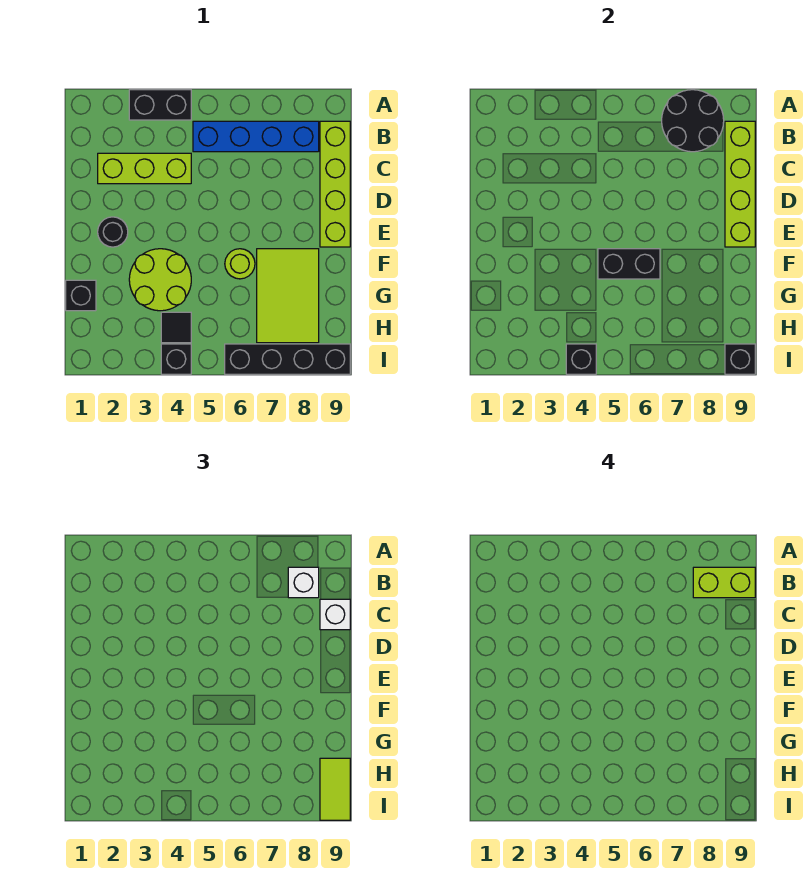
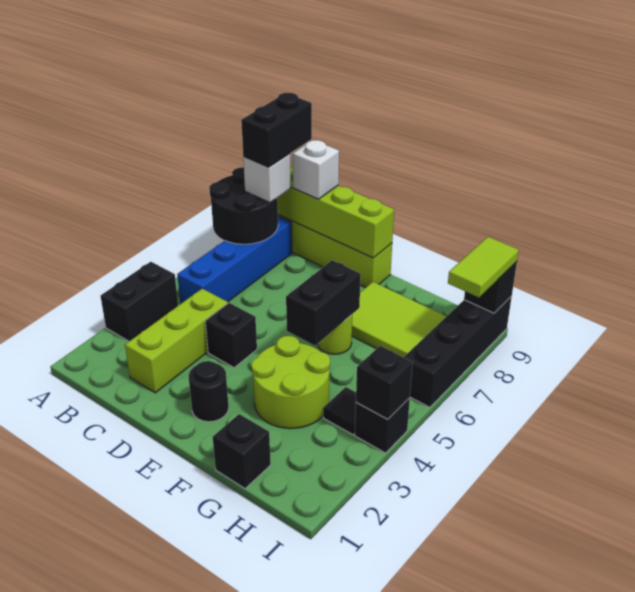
lime 1x2 brick [693,567,755,598] -> black 1x2 brick [241,93,312,167]
none -> black 1x1 brick [205,303,257,368]
lime 1x2 tile [320,758,350,820] -> lime 1x2 tile turned to [448,237,519,297]

